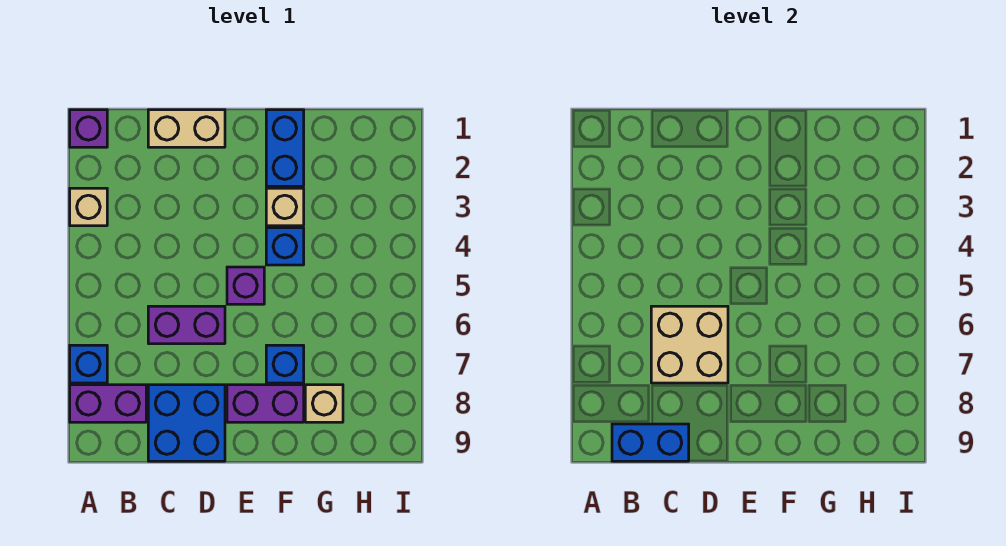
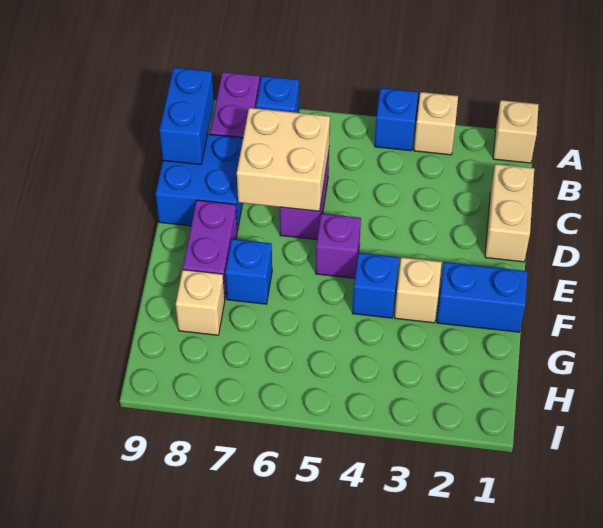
purple 1x1 brick [70,110,107,147] -> tan 1x1 brick [493,100,539,163]
none -> blue 1x1 brick [375,88,418,151]

